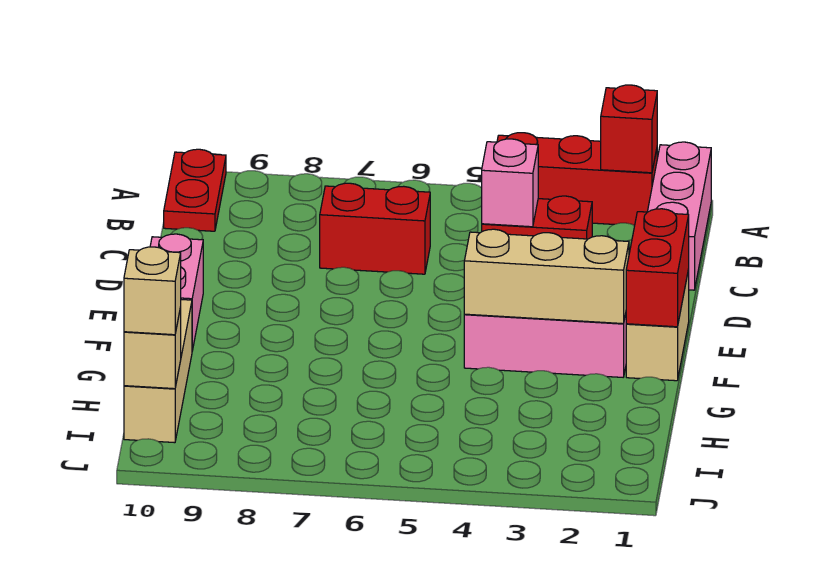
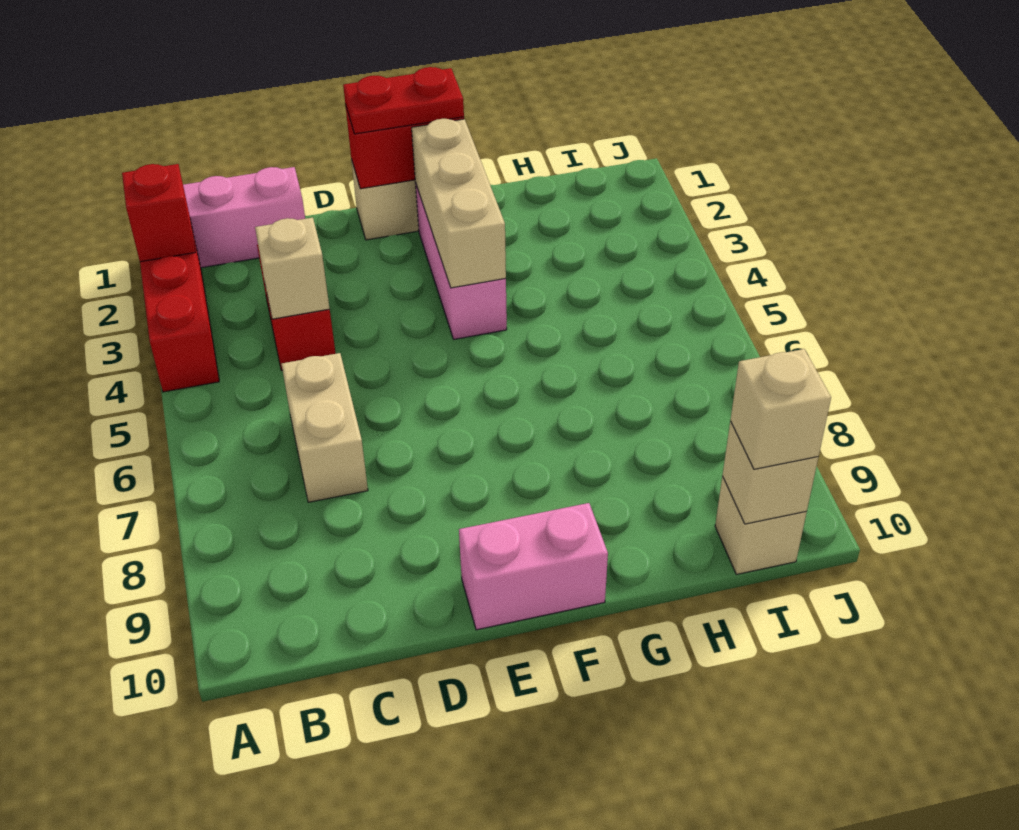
red 1x2 plate [164,149,226,231] -> red 1x2 plate moved to [343,67,464,134]
pink 1x1 brick [482,139,538,227] -> tan 1x1 brick [255,218,330,319]
red 1x2 brick [320,183,430,274] -> tan 1x2 brick [282,353,368,502]
tan 1x3 brick [124,300,192,443] -> tan 1x1 brick [715,476,807,574]

